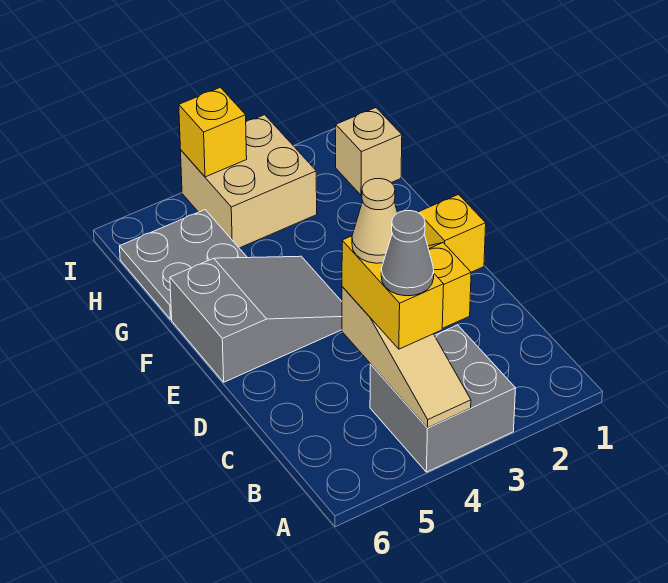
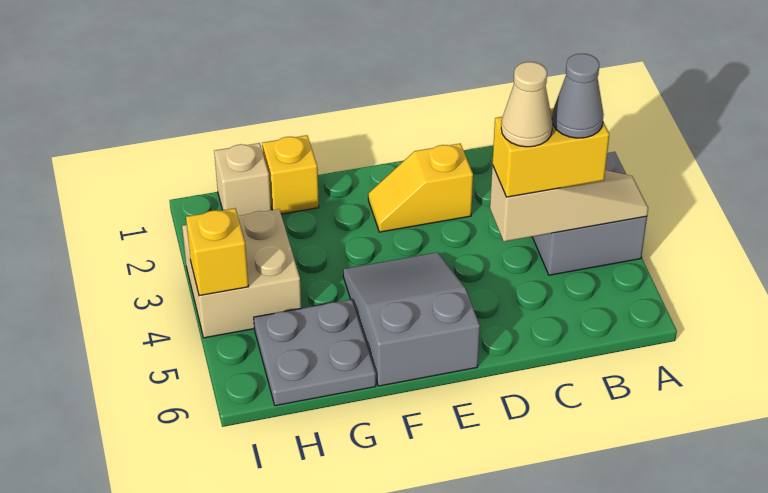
yellow 1x1 brick [418,194,486,272] -> yellow 1x1 brick moved to [262,135,319,214]

